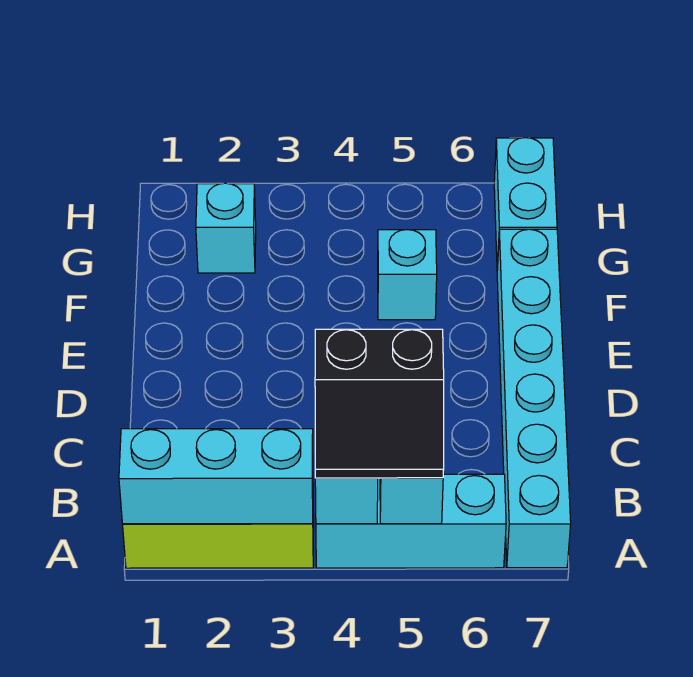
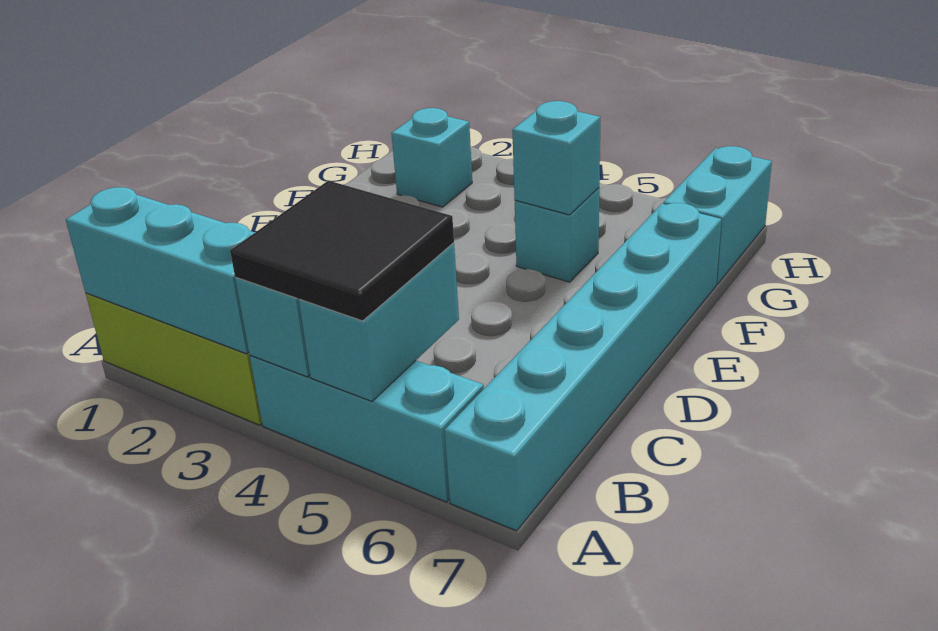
black 2x2 slope [315,329,444,478] -> black 2x2 tile [230,181,454,321]
none -> cyan 1x1 brick [512,101,600,215]

